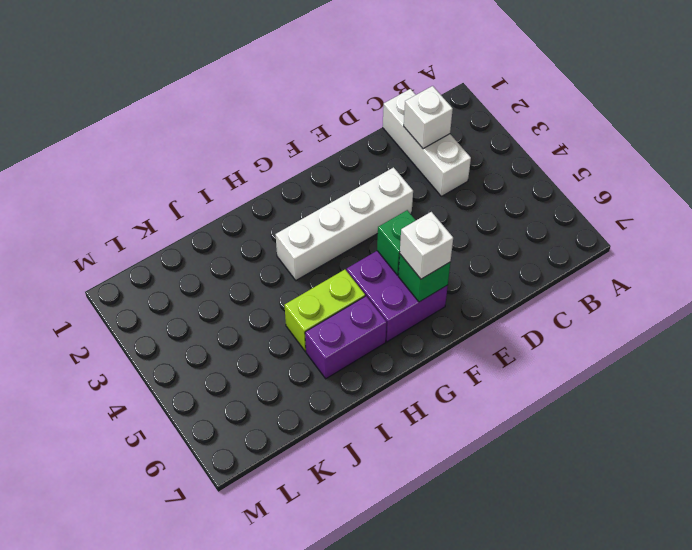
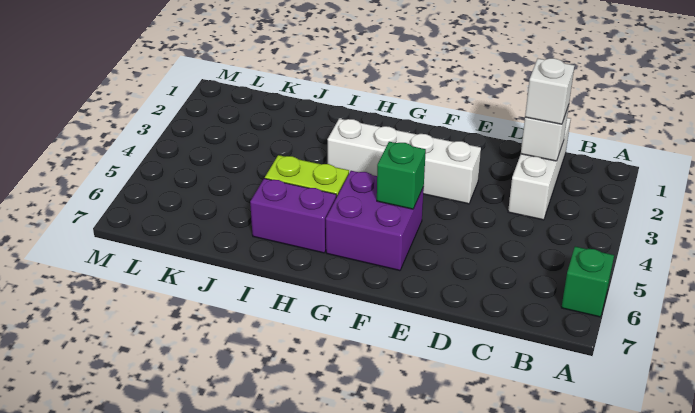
green 1x1 brick [398,254,450,302] -> green 1x1 brick moved to [561,247,614,317]
white 1x1 brick [400,212,453,279] -> white 1x1 brick moved to [525,58,575,124]

